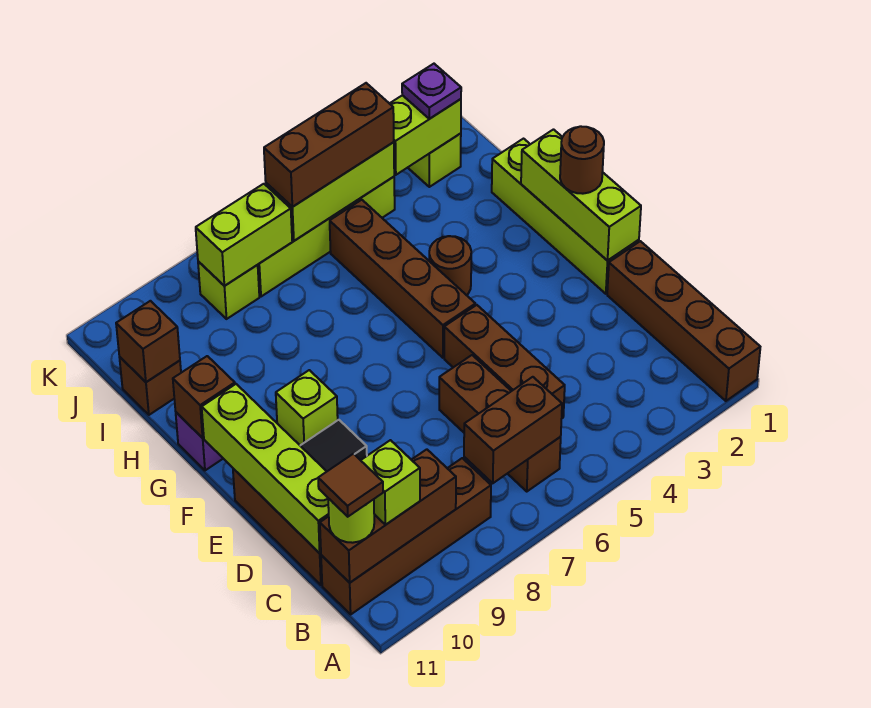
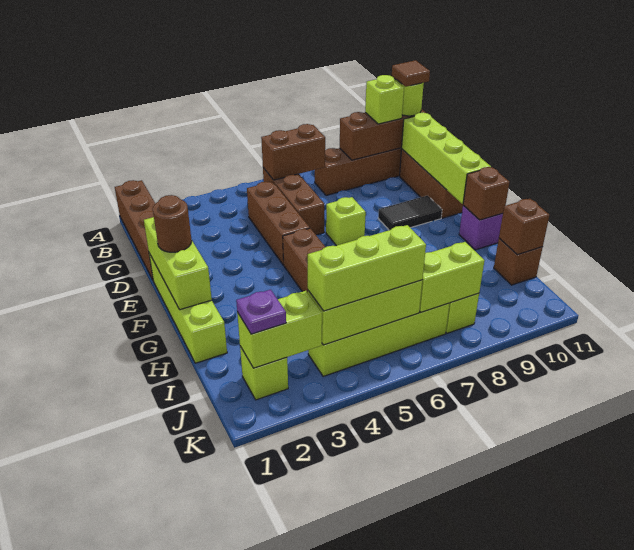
lime 1x1 brick [276,370,338,445] -> lime 1x1 brick moved to [326,197,366,246]
brown 1x1 round brick [429,236,471,295] -> none
brown 1x3 brick [264,83,394,207] -> lime 1x3 brick [308,225,426,311]

